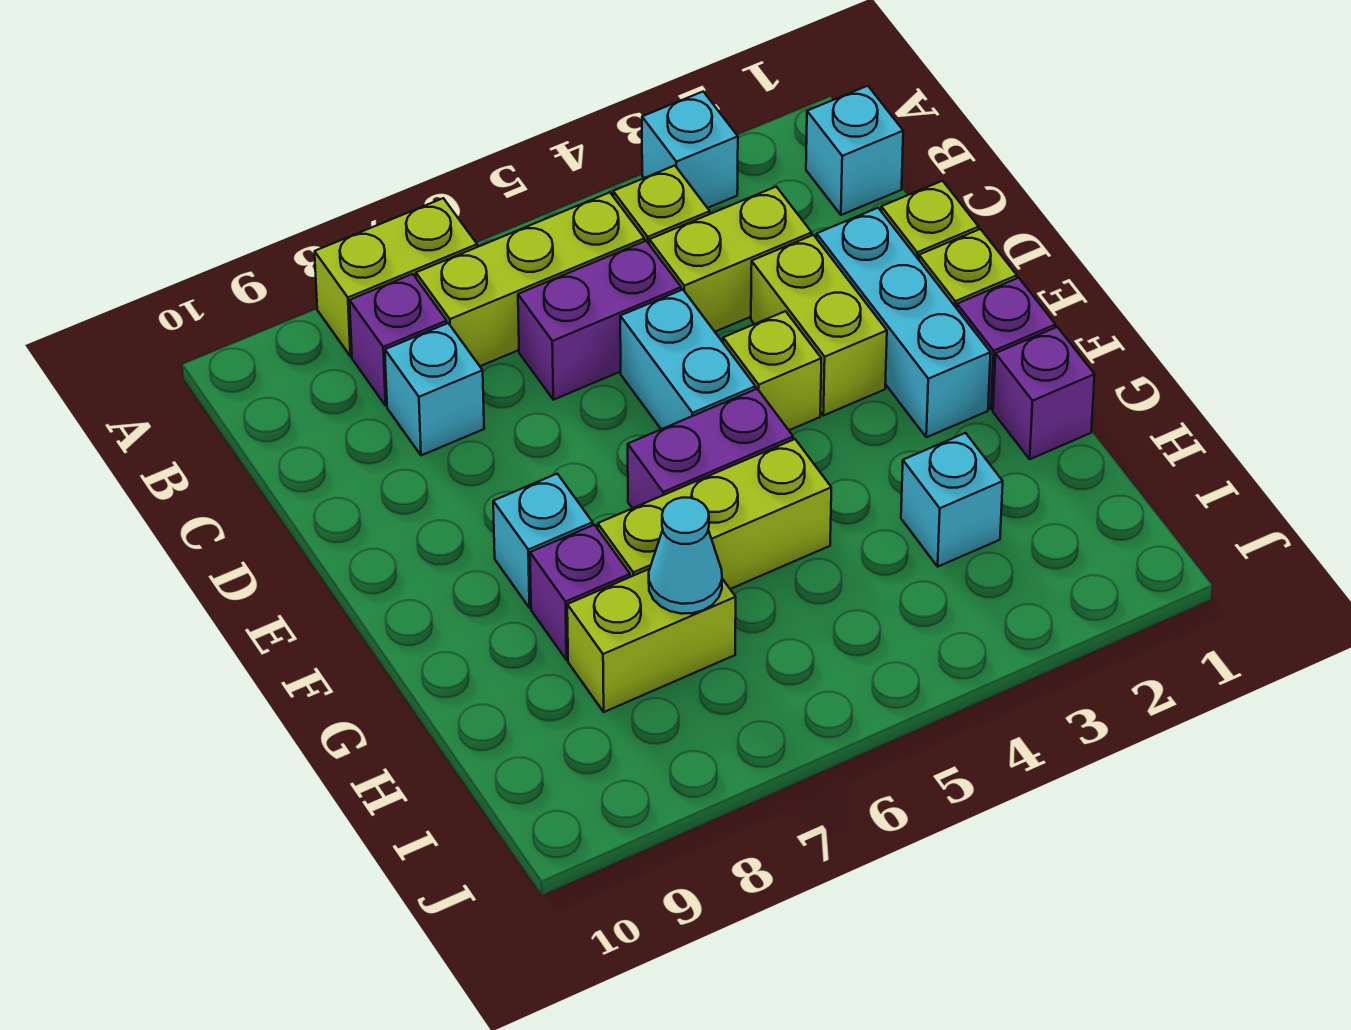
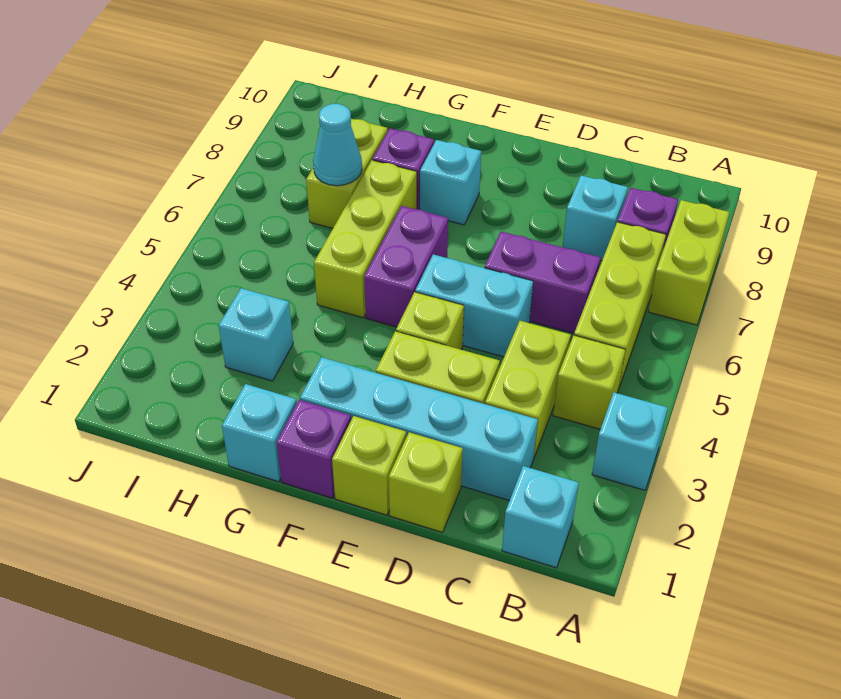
purple 1x2 brick [518,241,681,400] -> purple 1x2 brick turned to [485,232,601,333]
cyan 1x3 brick [817,208,991,437] -> cyan 1x4 brick [300,357,538,501]
purple 1x1 brick [993,327,1095,459] -> cyan 1x1 brick [222,384,297,482]

